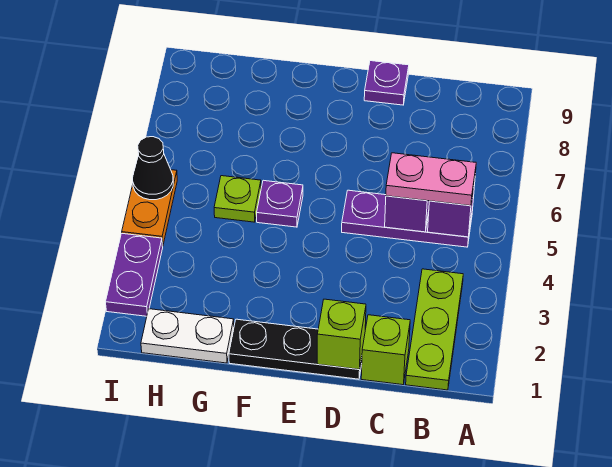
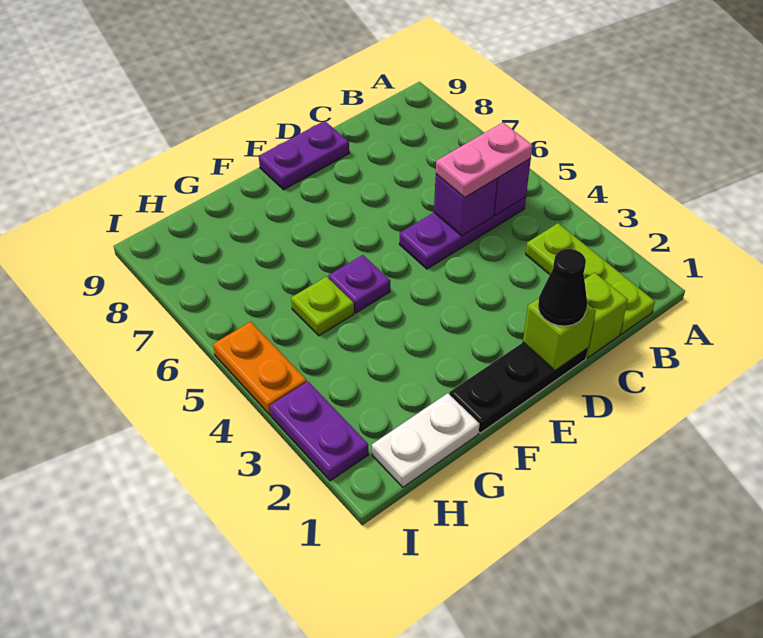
purple 1x1 plate [364,61,409,105] -> purple 1x2 plate [259,121,349,190]
black 1x1 cone [133,137,173,200] -> black 1x1 cone moved to [538,249,587,326]

